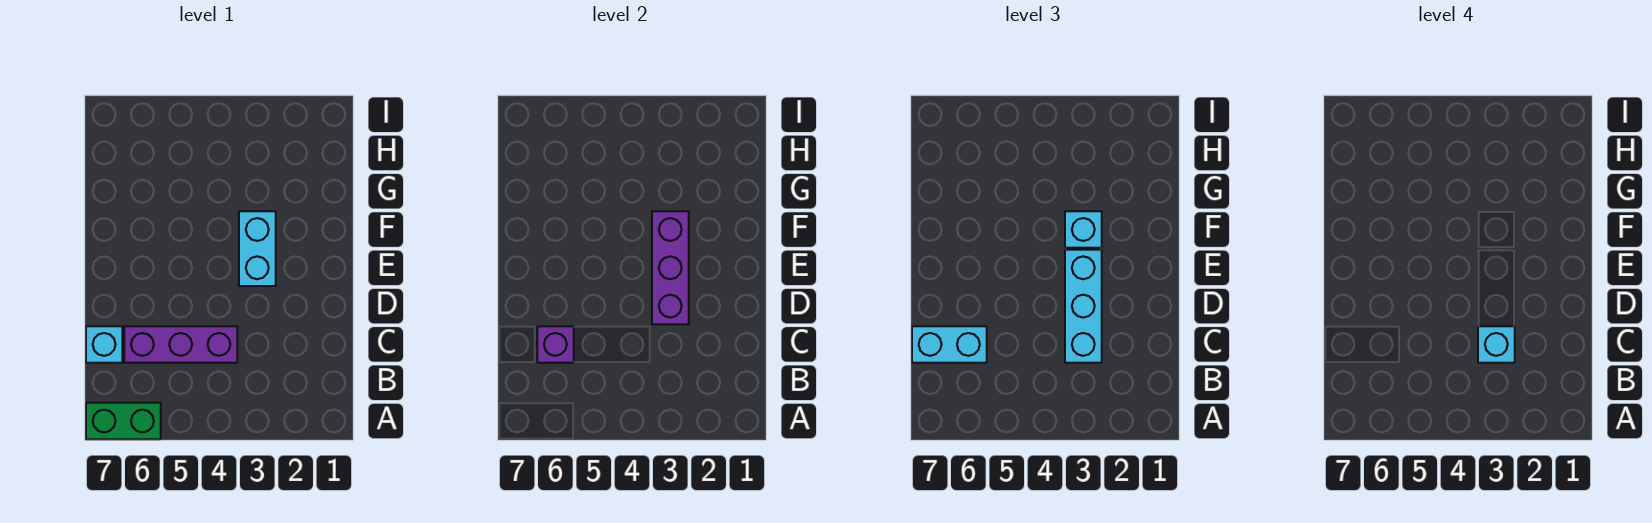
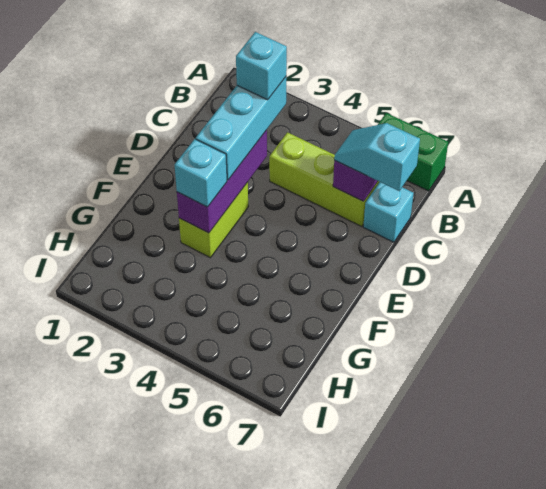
purple 1x3 brick [124,326,237,363] -> lime 1x3 brick [269,132,379,227]
cyan 1x2 brick [912,326,987,363] -> cyan 1x2 slope [334,123,420,191]
cyan 1x2 brick [239,211,276,286] -> lime 1x2 brick [179,182,248,258]

